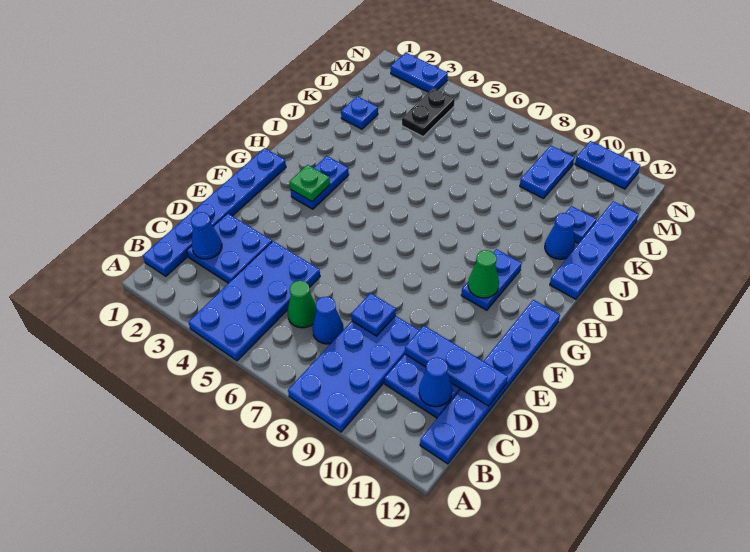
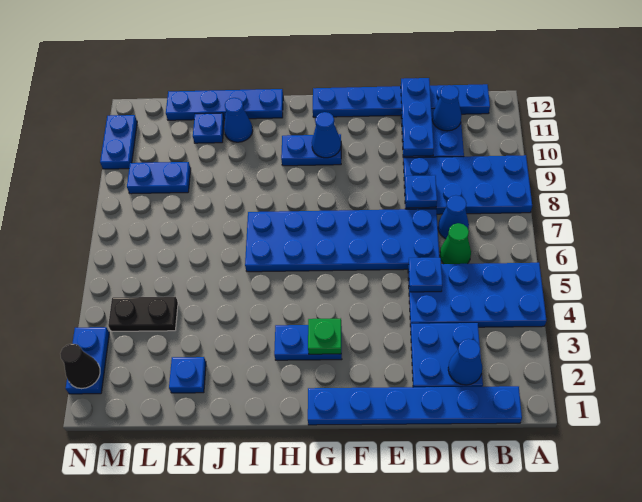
none -> blue 1x1 plate [409,258,442,292]
none -> blue 2x6 plate [245,209,439,272]
green 1x1 cone [468,250,499,298] -> blue 1x1 cone [312,112,341,158]
none -> black 1x1 cone [60,343,100,389]

